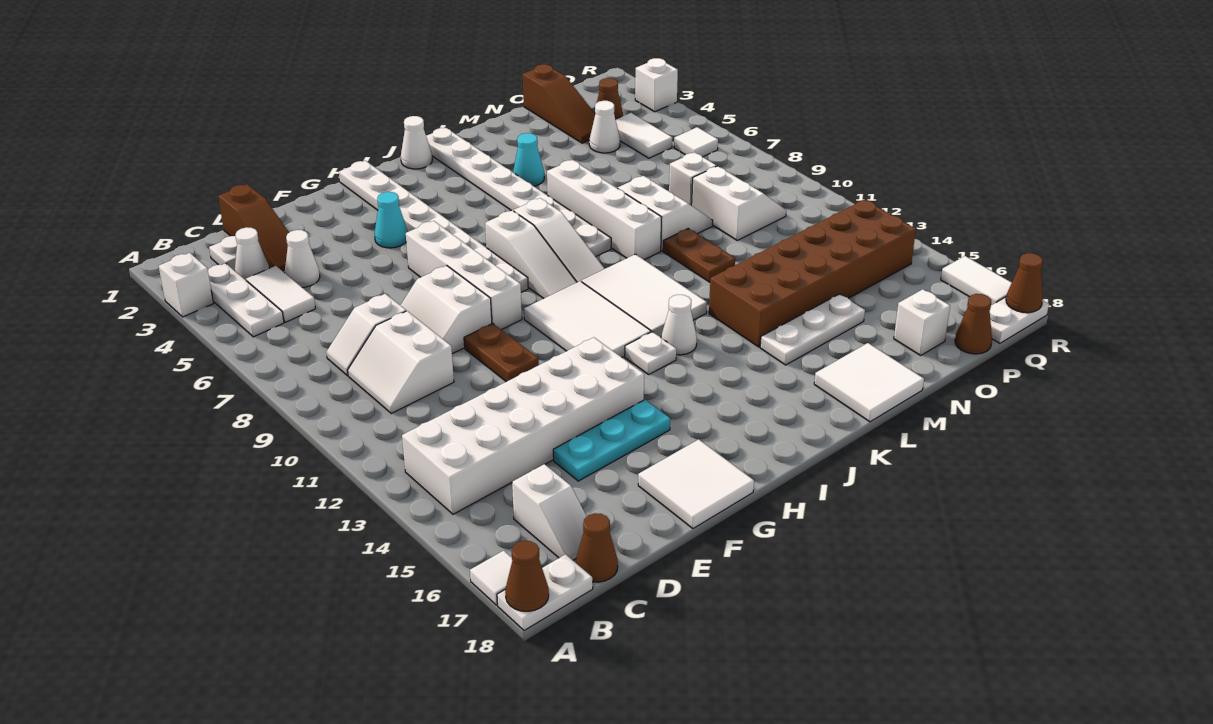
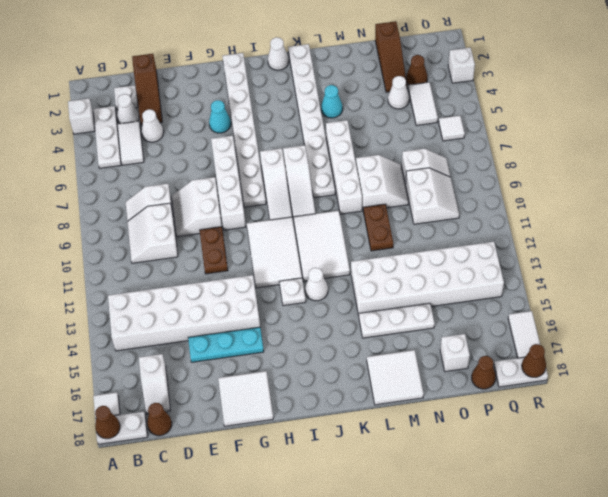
brown 2x6 brick [709,200,916,347] -> white 2x6 brick [351,242,504,315]

